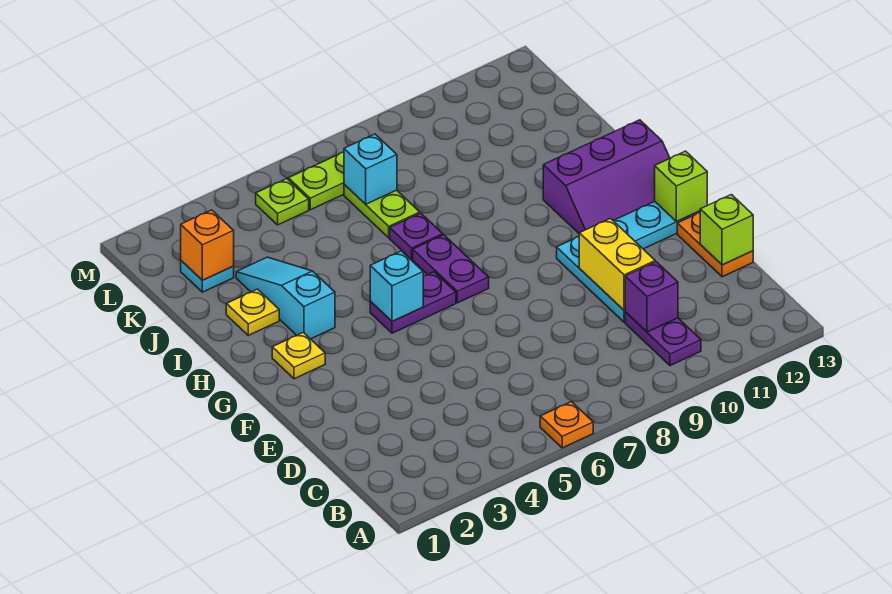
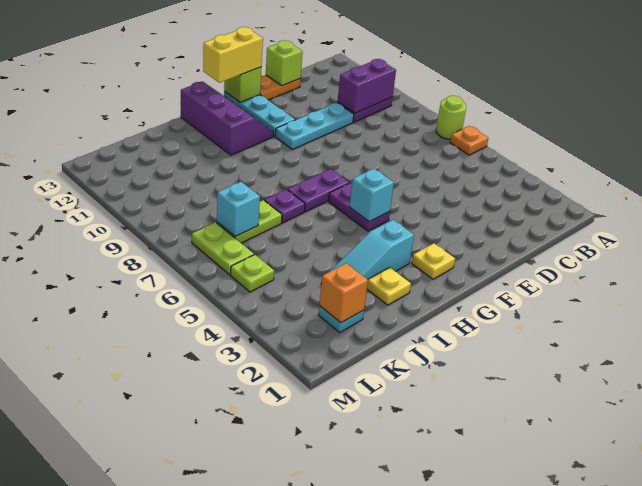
none -> lime 1x1 round brick [436,96,466,139]
purple 1x1 brick [625,262,678,332] -> purple 1x2 brick [338,59,396,113]
yellow 1x2 brick [579,218,655,311] -> yellow 1x2 brick moved to [203,27,263,83]

